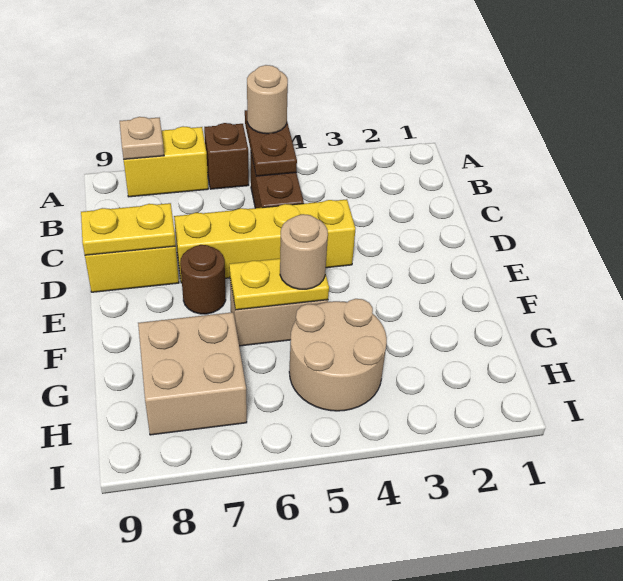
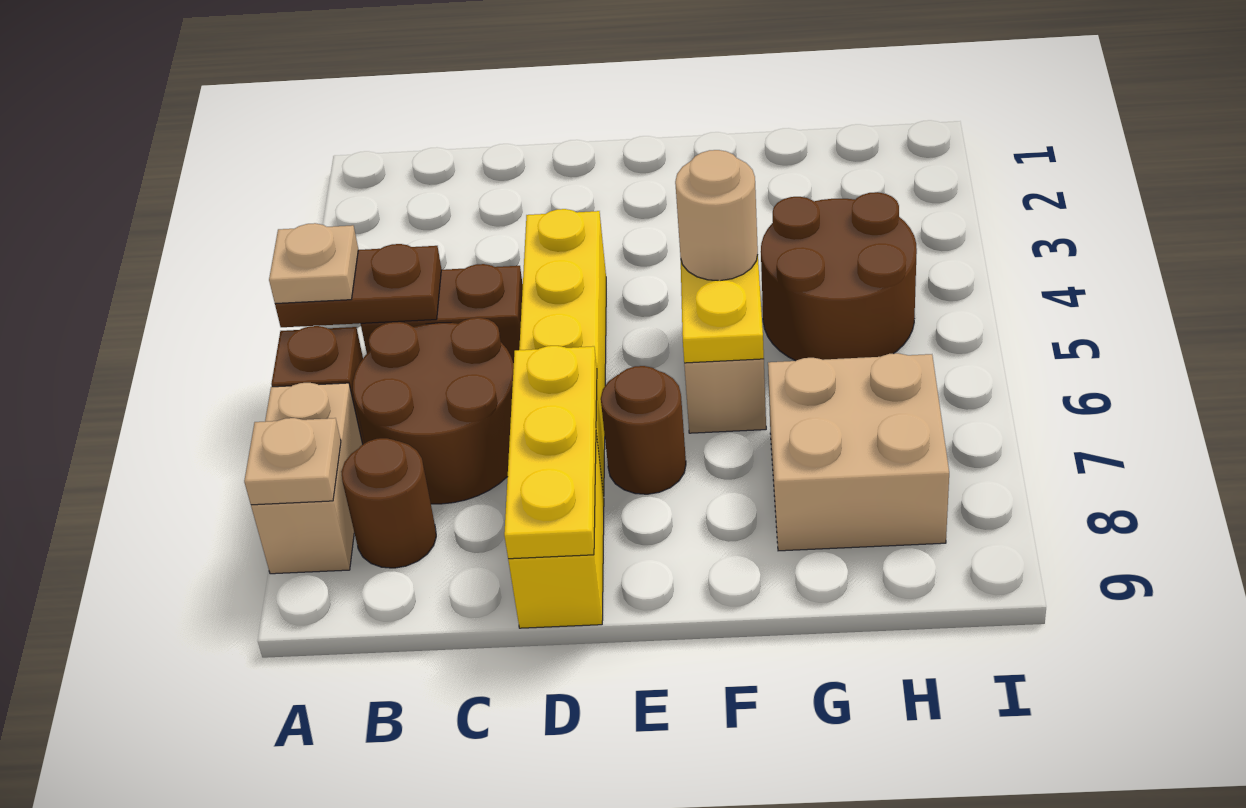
tan 1x1 round brick [247,65,288,134] -> tan 1x1 plate [269,223,358,304]
yellow 1x2 brick [124,126,208,197] -> tan 1x2 brick [251,383,363,574]
none -> brown 2x2 round brick [353,318,514,504]
none -> brown 1x1 round brick [341,438,436,568]
yellow 1x2 plate [81,203,176,255] -> yellow 1x3 plate [504,346,597,559]
tan 2x2 round brick [289,299,387,411] -> brown 2x2 round brick [761,192,917,361]

